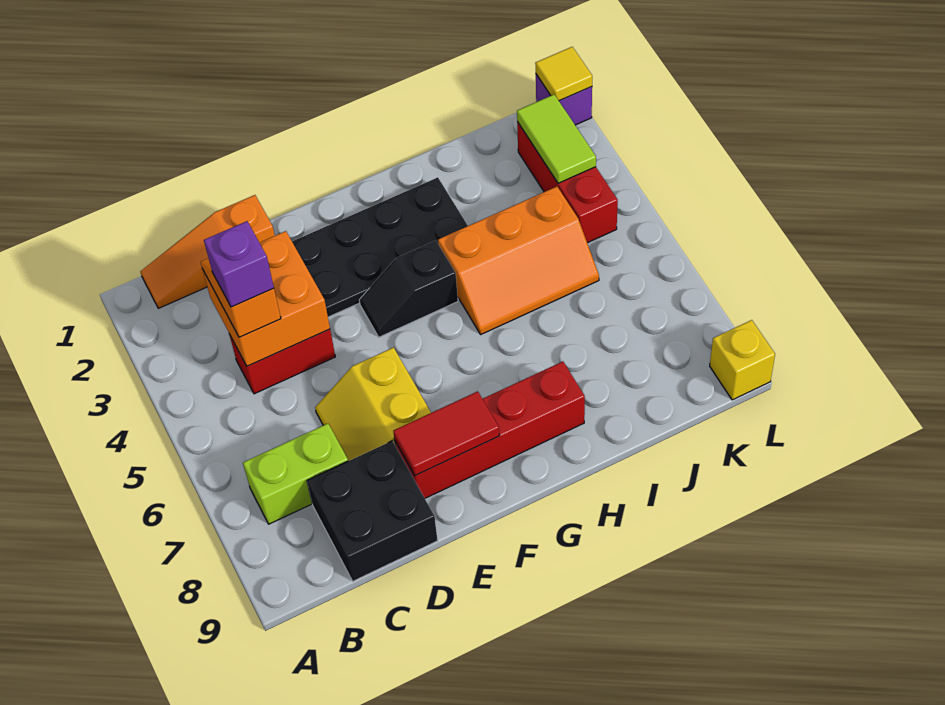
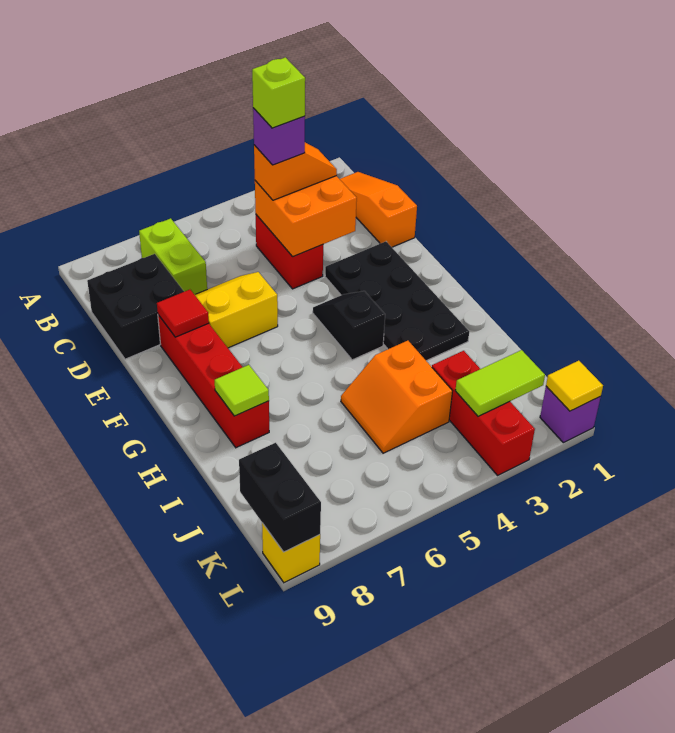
none -> lime 1x1 brick [252,57,305,128]
red 1x2 tile [393,391,500,476] -> red 1x1 tile [157,290,209,337]
orange 2x3 slope [438,187,599,334] -> orange 2x2 slope [341,341,452,453]
none -> lime 1x1 tile [215,365,269,416]
red 1x3 brick [517,122,618,243] -> red 1x3 brick turned to [432,351,535,475]
none -> black 1x2 brick [239,443,321,552]

